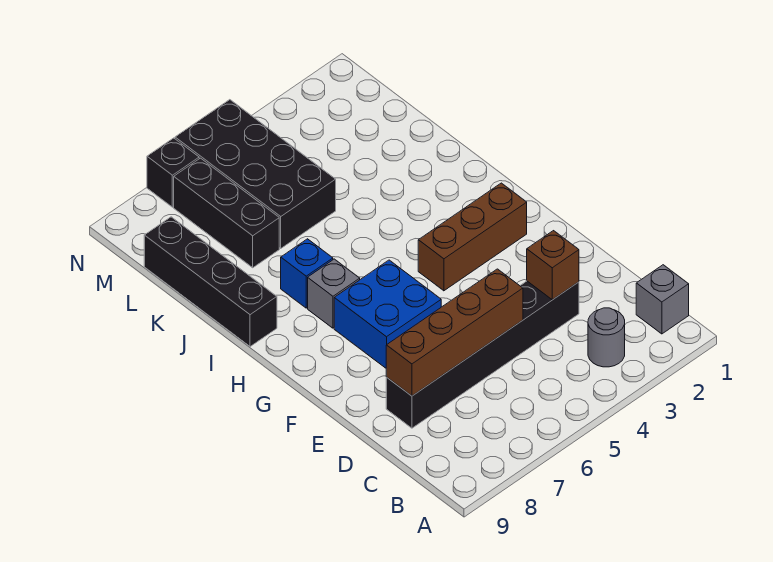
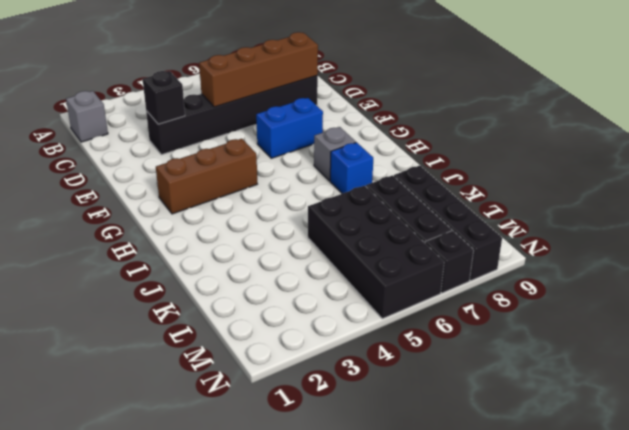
grey 1x1 round brick [588,308,625,367] -> none
brown 1x1 brick [527,231,579,300] -> black 1x1 brick [143,71,185,124]
blue 2x2 brick [334,260,441,368] -> blue 1x2 brick [256,98,323,158]
black 1x4 brick [144,217,277,347] -> black 1x4 brick moved to [394,166,502,281]

